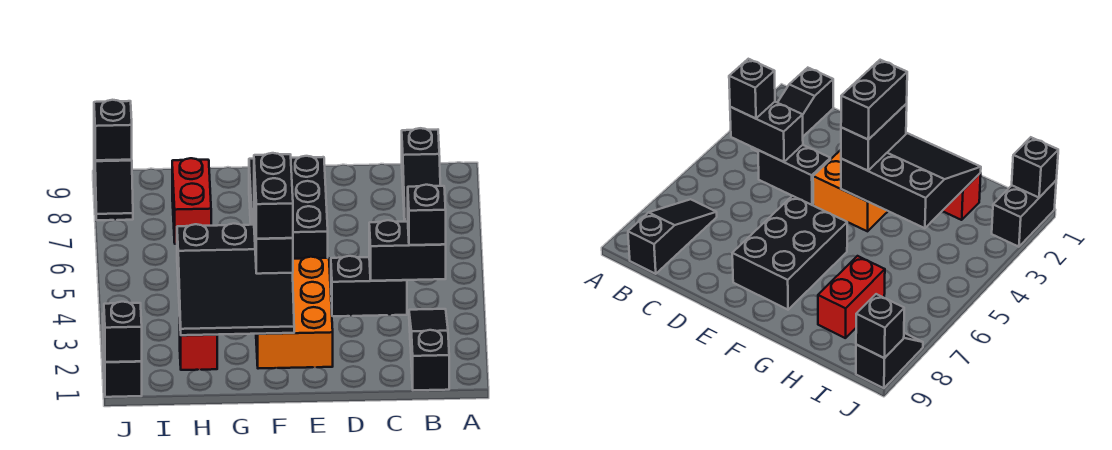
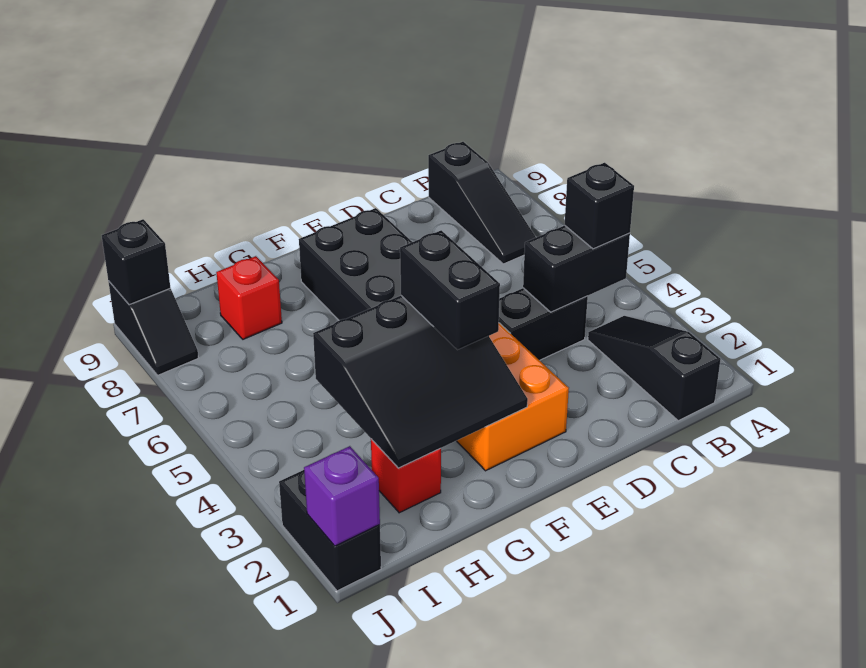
black 1x2 brick [254,153,293,239] -> none
red 1x2 brick [172,158,211,244] -> red 1x1 brick [216,256,282,339]
black 1x1 brick [104,302,142,362] -> purple 1x1 brick [304,446,380,546]

